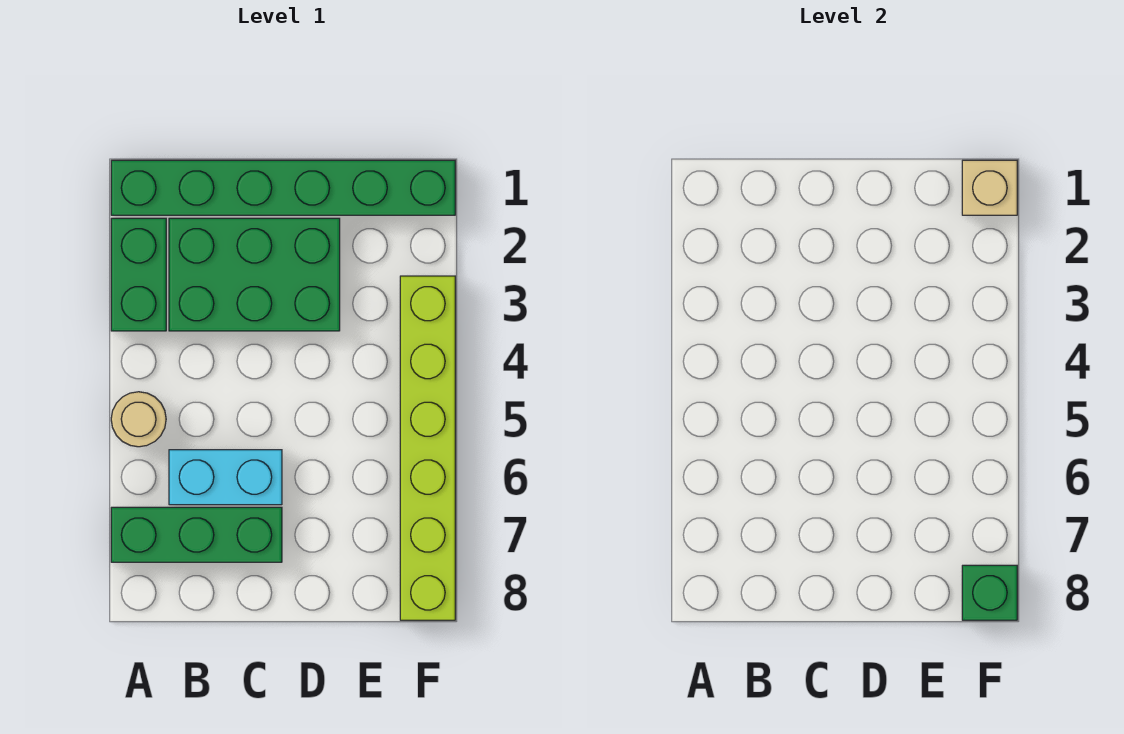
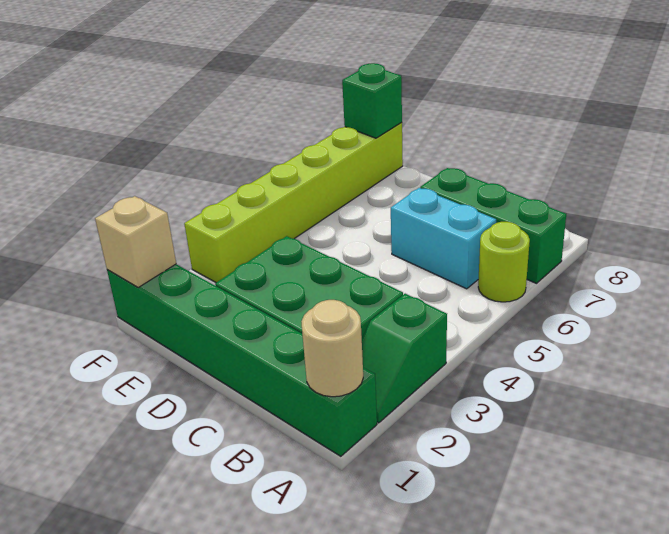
green 1x2 brick [111,218,166,331] -> green 1x2 slope [362,294,447,423]
tan 1x1 round brick [111,392,166,447] -> tan 1x1 round brick moved to [301,300,363,397]
none -> lime 1x1 round brick [478,222,530,302]

